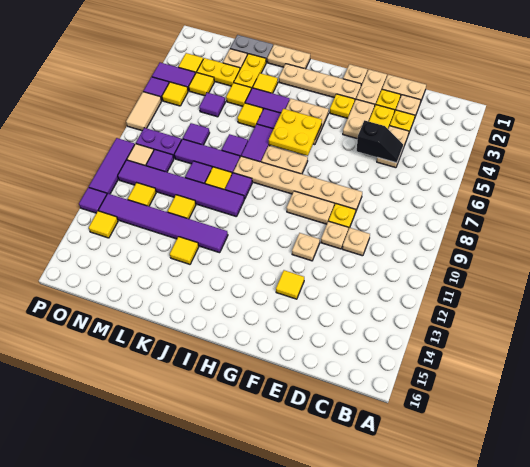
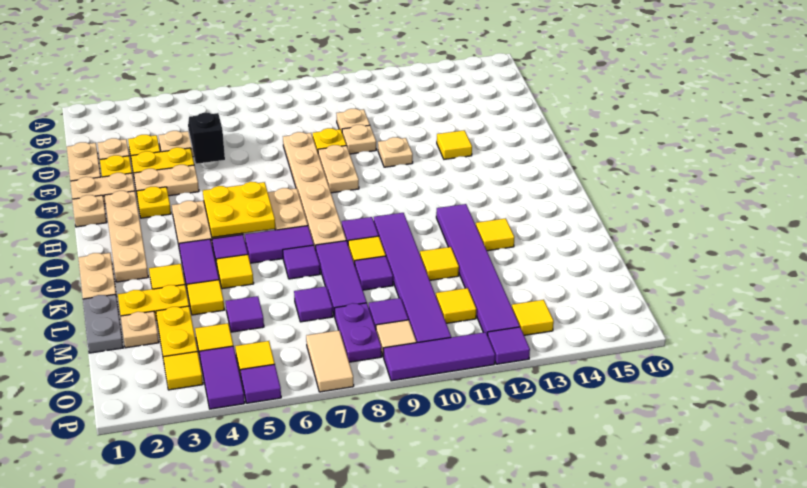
tan 1x2 tile [126,92,161,131] -> tan 1x2 tile turned to [306,330,354,392]

